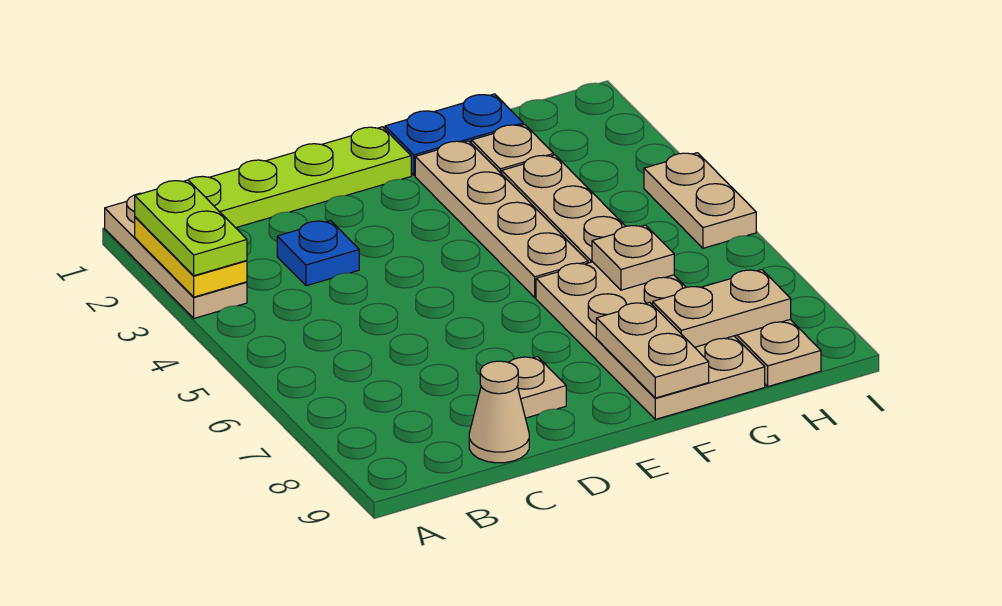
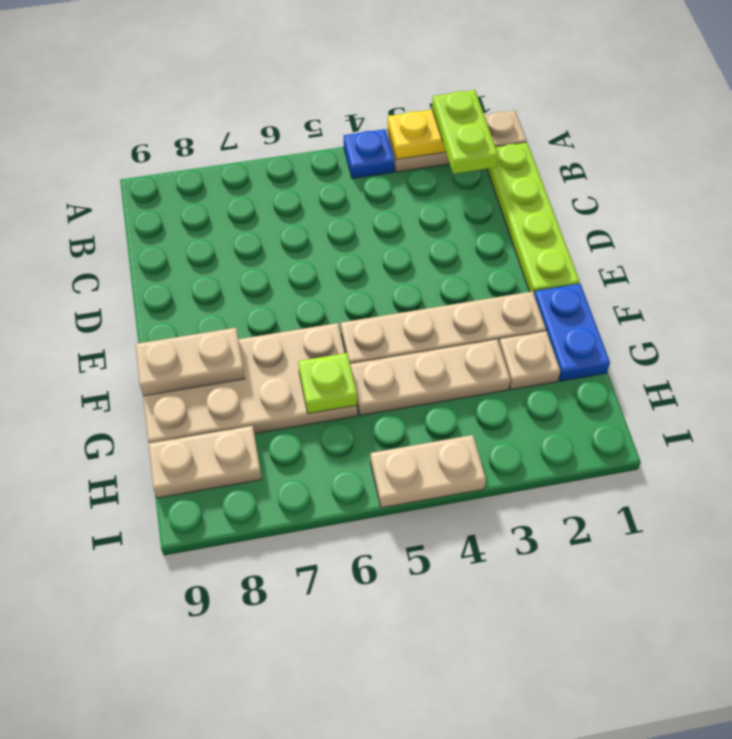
lime 1x2 plate [135,180,247,276] -> lime 1x2 plate turned to [432,90,498,174]
blue 1x1 plate [277,221,359,286] -> blue 1x1 plate moved to [344,129,394,179]
tan 1x1 cone [469,361,529,463] -> none
tan 1x1 plate [509,357,566,418] -> none
tan 1x1 plate [592,225,674,290] -> lime 1x1 plate [298,353,357,414]
tan 1x2 plate [653,270,791,347] -> none

